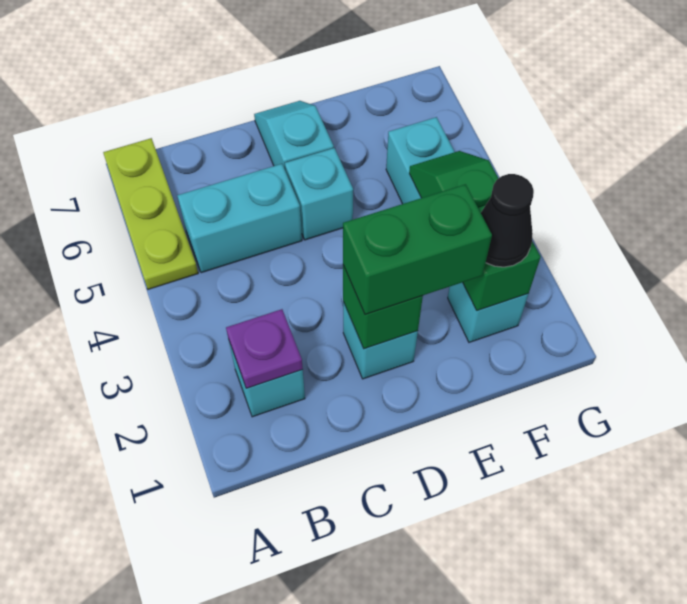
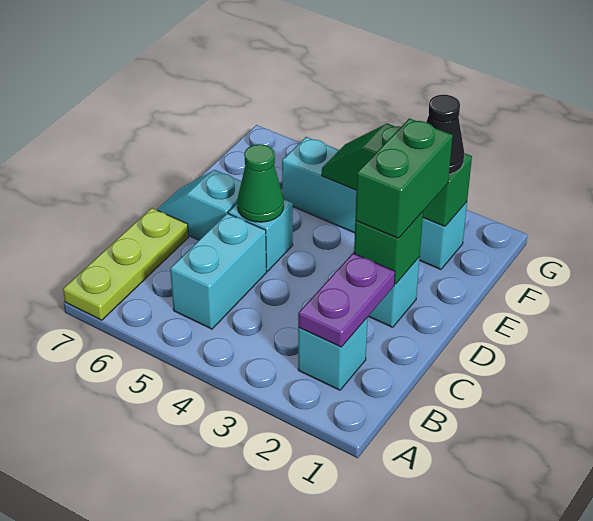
lime 1x3 plate [103,138,198,289] -> lime 1x3 plate turned to [63,208,189,320]
purple 1x1 plate [226,309,303,388] -> purple 1x2 plate [298,253,395,347]
none -> green 1x1 cone [237,144,284,222]

